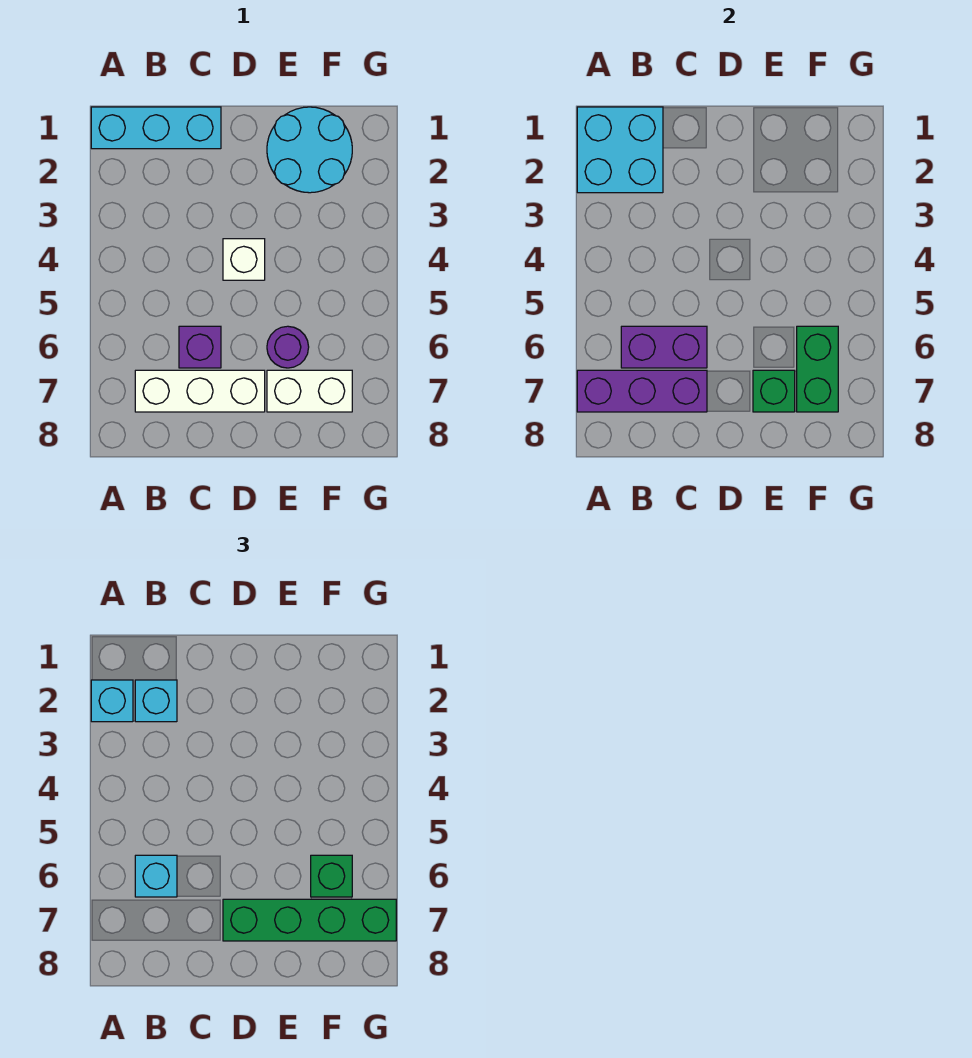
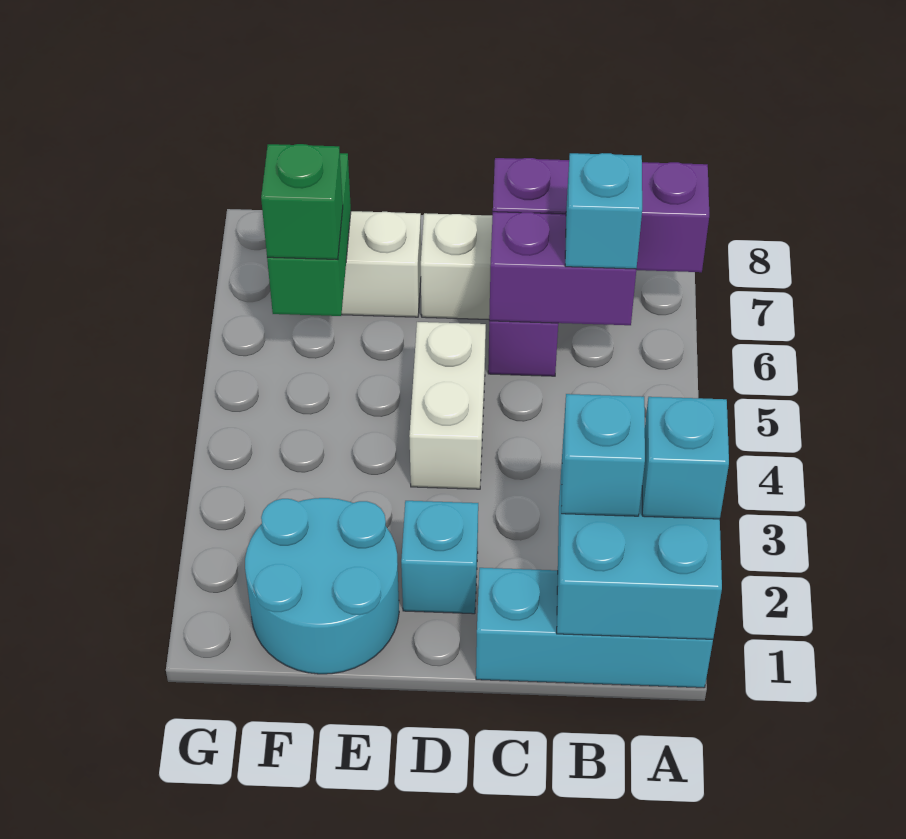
none -> cyan 1x1 brick [401,501,478,614]
white 1x1 brick [223,239,265,280] -> white 1x2 brick [409,322,486,489]
green 1x4 brick [223,899,396,941] -> none
purple 1x1 round brick [267,326,309,368] -> none
green 1x1 brick [753,370,795,412] -> none

